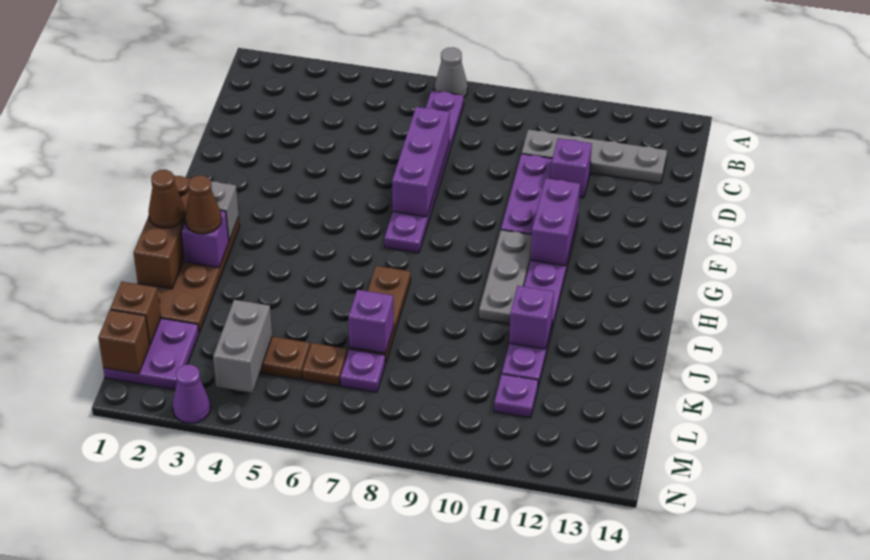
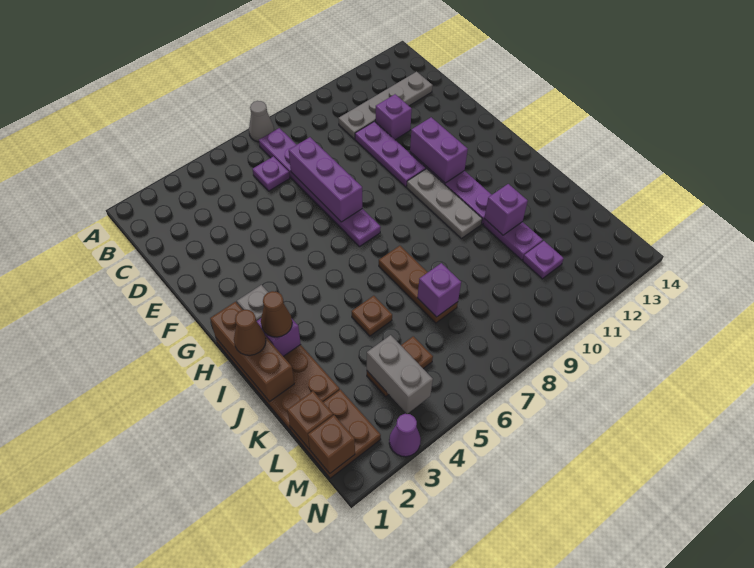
purple 2x2 plate [103,318,199,390] -> brown 2x2 plate [290,390,381,478]
brown 1x1 plate [302,343,348,386] -> brown 1x1 plate moved to [352,296,392,336]
purple 1x1 plate [340,349,385,392] -> purple 1x1 plate moved to [253,156,290,191]

